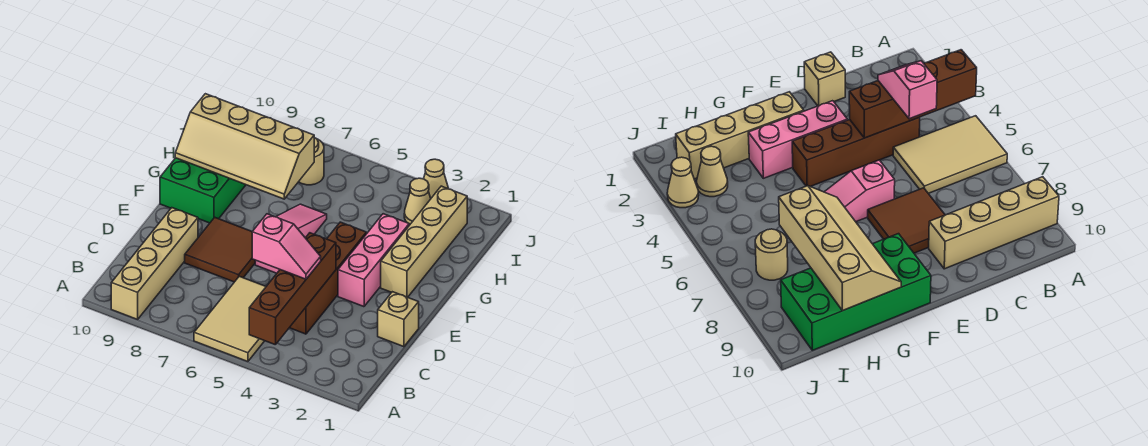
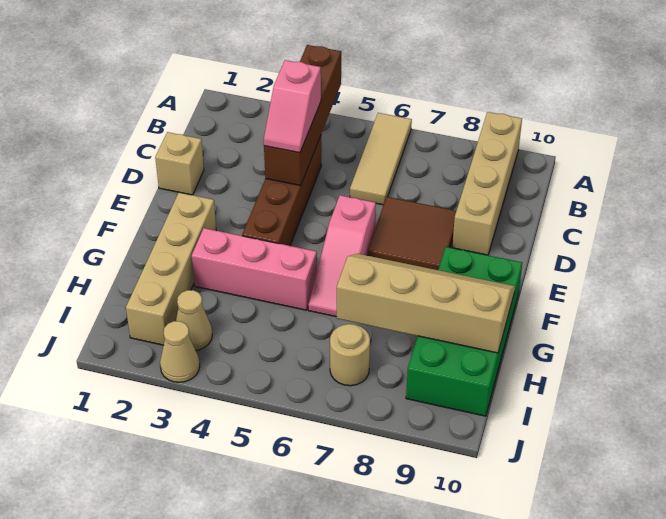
tan 2x3 tile [194,276,266,362] -> tan 1x3 tile [350,113,412,205]
pink 1x2 slope [252,214,321,279] -> pink 1x2 slope turned to [264,60,321,153]
pink 1x3 brick [338,214,409,307] -> pink 1x3 brick turned to [192,228,317,310]

